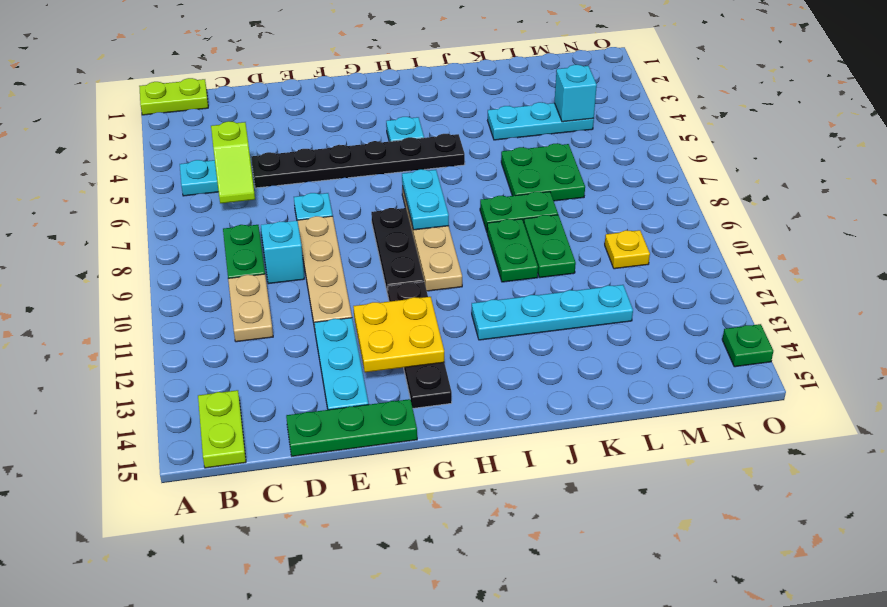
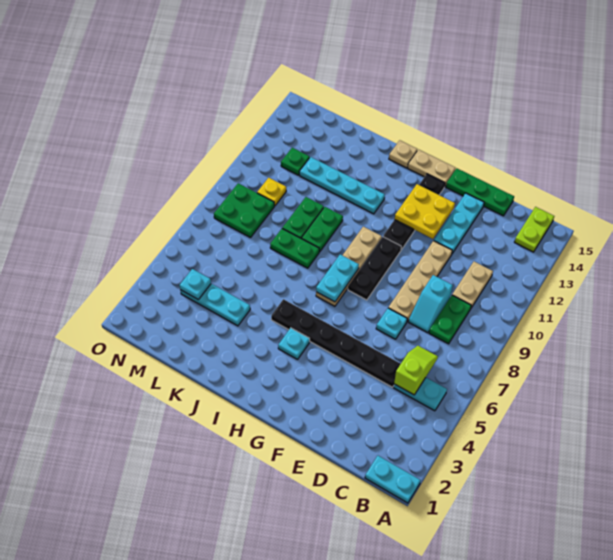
lime 1x2 plate [139,78,208,115] -> cyan 1x2 plate [365,456,421,503]
none -> tan 1x2 plate [408,150,456,186]
none -> tan 1x1 plate [389,140,417,168]
green 2x2 plate [501,144,585,201] -> green 2x2 plate moved to [214,183,274,238]
cyan 1x1 brick [554,65,597,122] -> cyan 1x1 plate [180,269,211,300]
green 1x1 plate [722,324,773,367] -> green 1x1 plate moved to [281,148,310,175]

